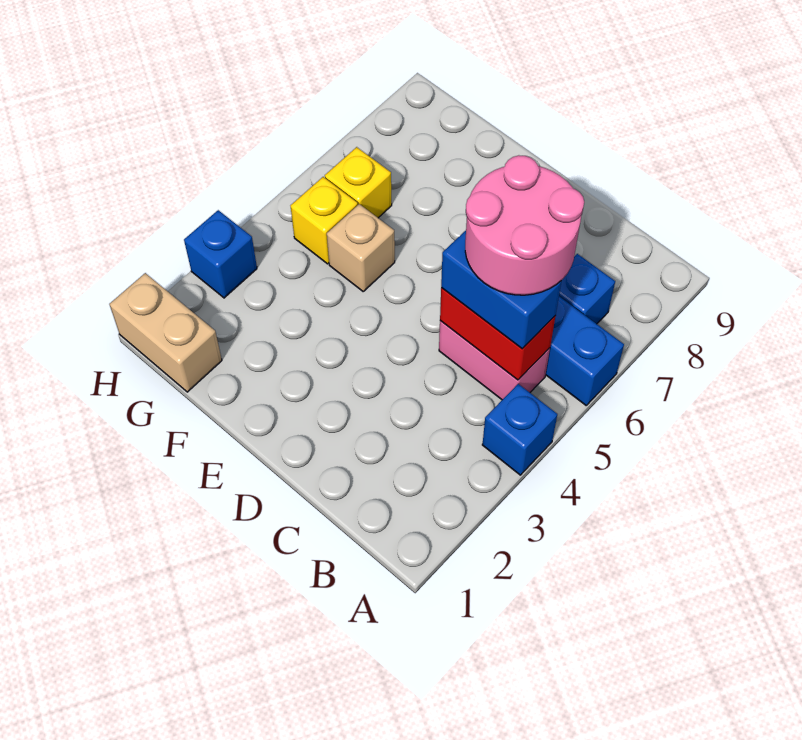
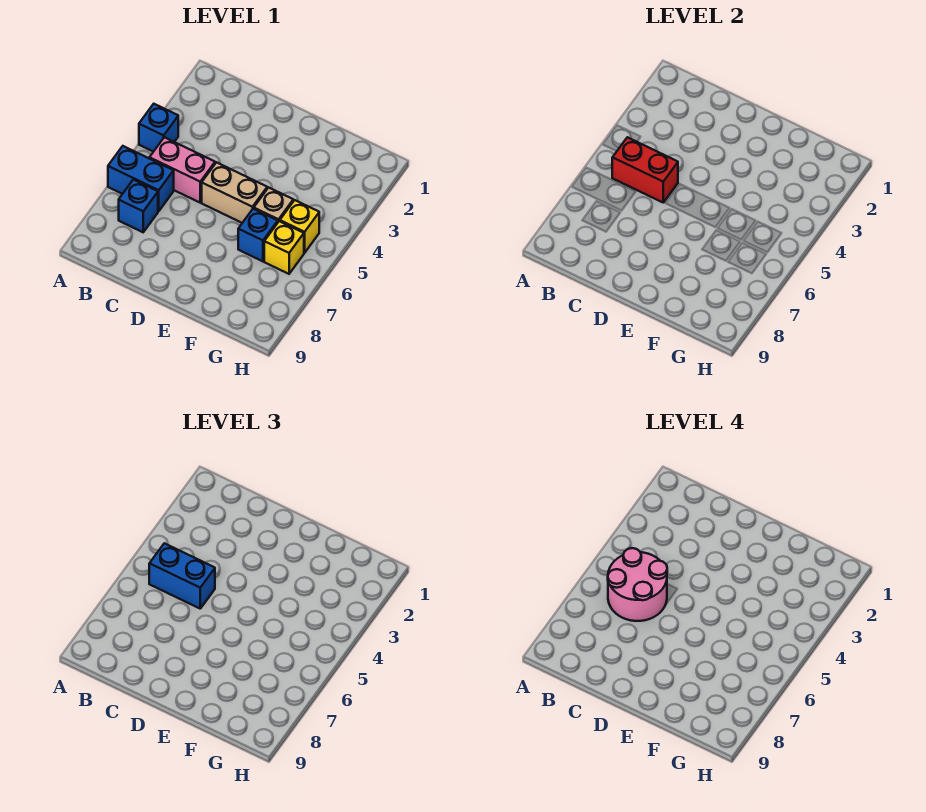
tan 1x2 brick [109,273,222,392] -> tan 1x2 brick moved to [202,162,267,223]
blue 1x1 brick [184,210,257,298] -> blue 1x1 brick moved to [238,209,278,261]

